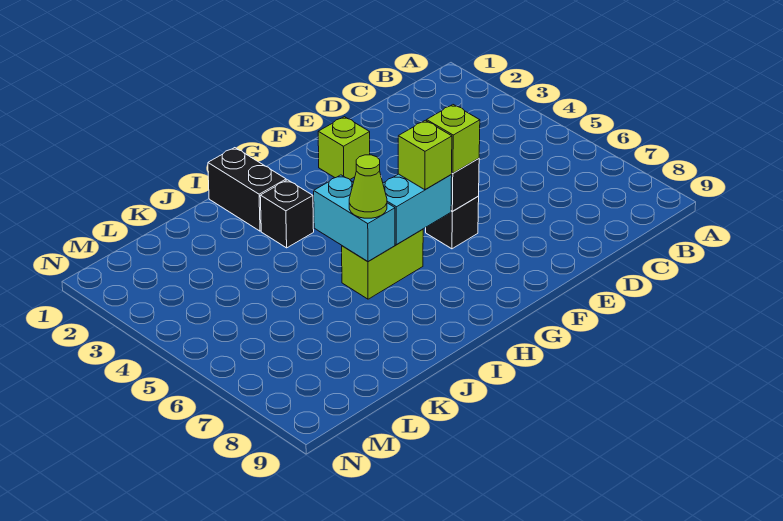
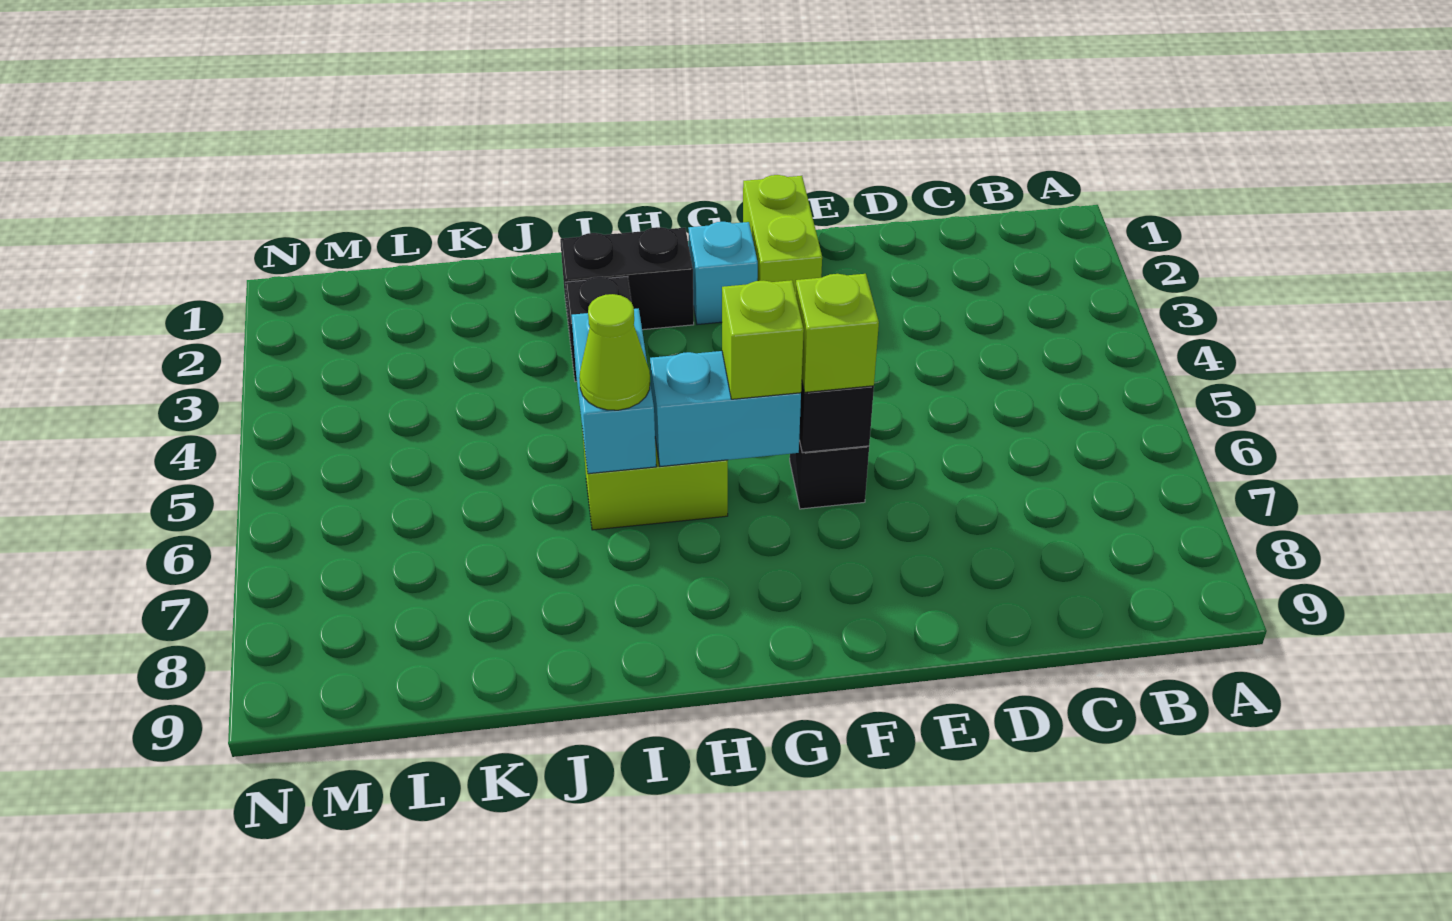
lime 1x1 brick [318,117,370,179] -> lime 1x2 brick [743,175,822,292]
none -> cyan 1x1 brick [688,222,758,325]
black 1x2 brick [208,148,286,231] -> black 1x2 brick turned to [560,227,694,336]

